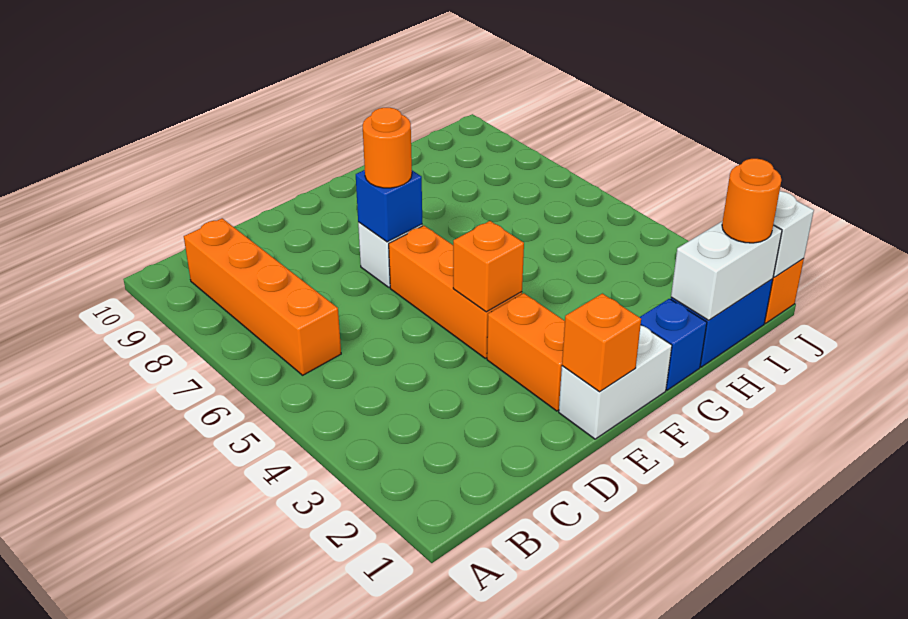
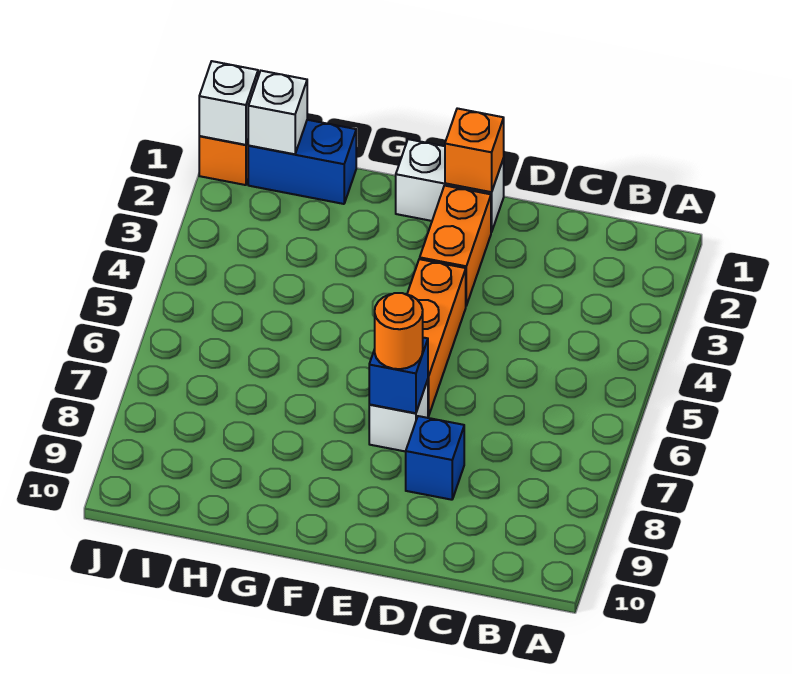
orange 1x4 brick [184,218,341,375] -> none
orange 1x1 brick [453,221,524,312] -> none
blue 1x1 brick [640,299,707,390] -> blue 1x1 brick moved to [406,416,464,500]
white 1x2 brick [671,221,782,320] -> white 1x1 brick [248,71,307,154]
orange 1x1 round brick [722,159,781,243] -> none

